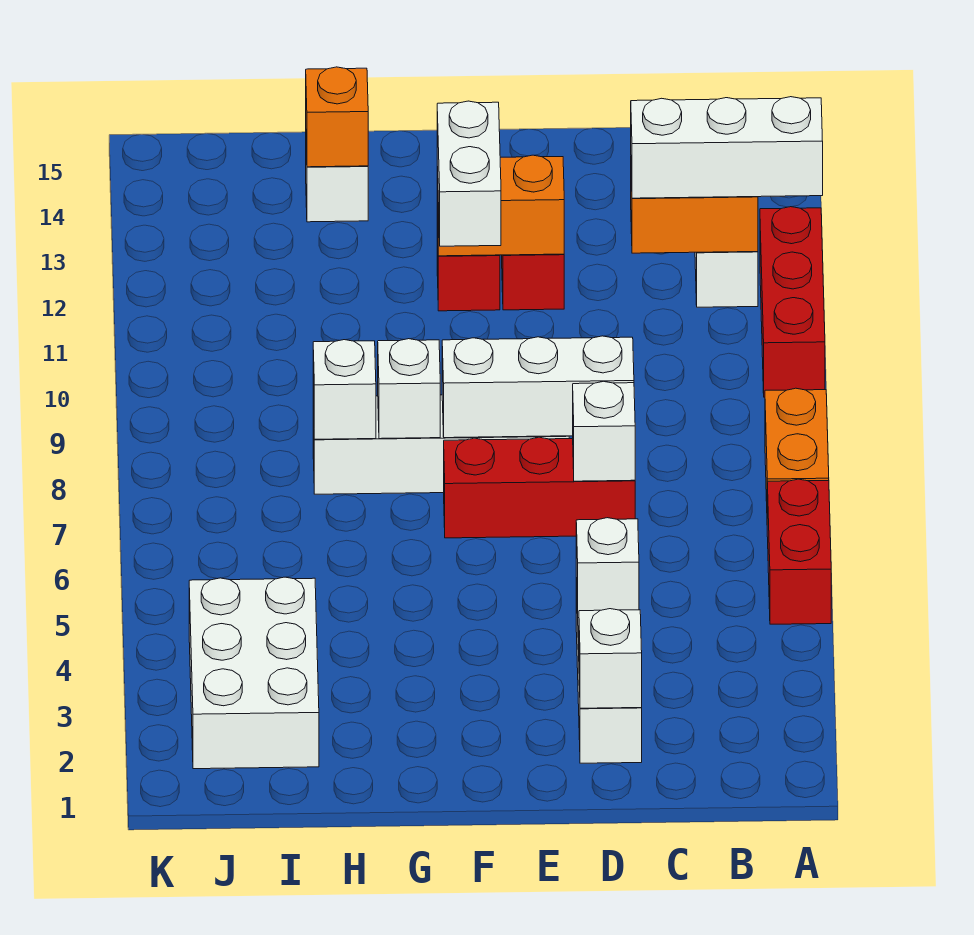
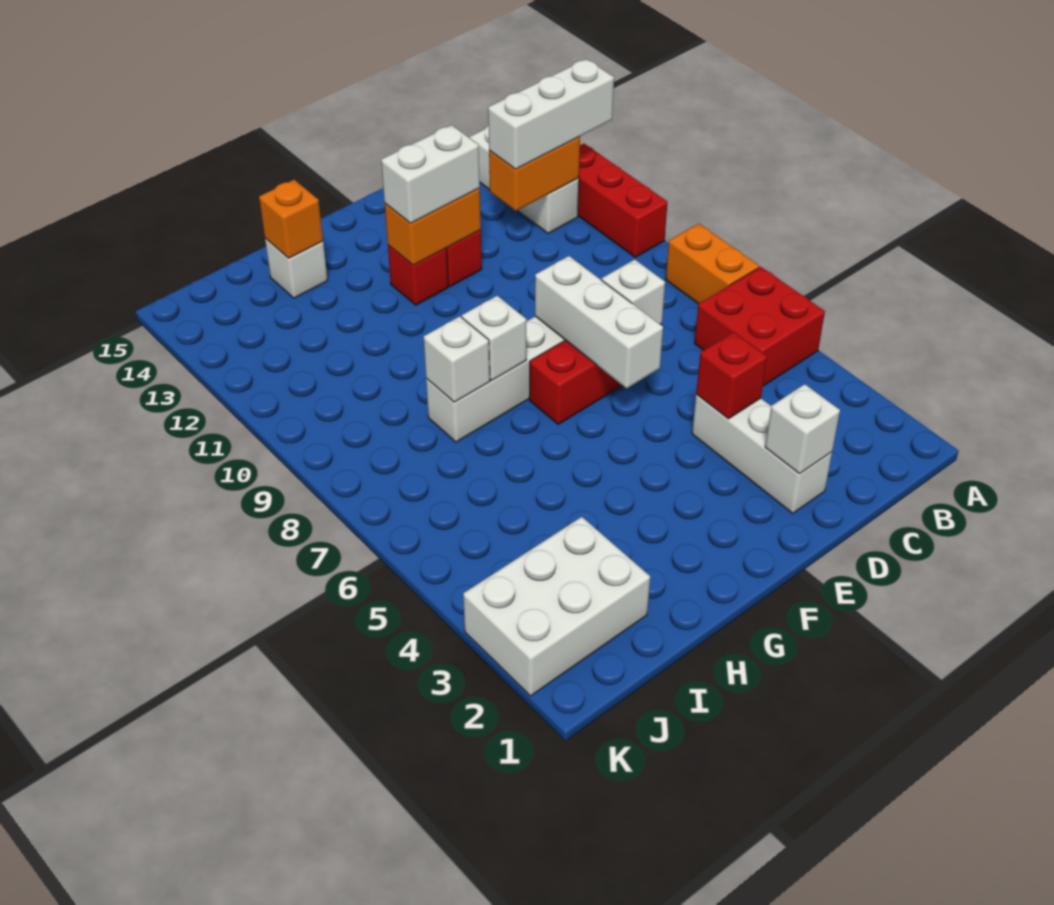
red 1x2 brick [767,479,831,624] -> red 2x2 brick [694,267,825,386]
white 1x1 brick [576,518,639,618] -> red 1x1 brick [696,332,767,419]
white 1x3 brick [442,336,634,438] -> white 1x3 brick turned to [535,256,663,388]
white 1x2 brick [437,101,501,246] -> white 1x2 brick turned to [381,125,480,223]
white 2x3 brick [189,577,319,769] -> white 2x3 brick turned to [463,517,650,696]

